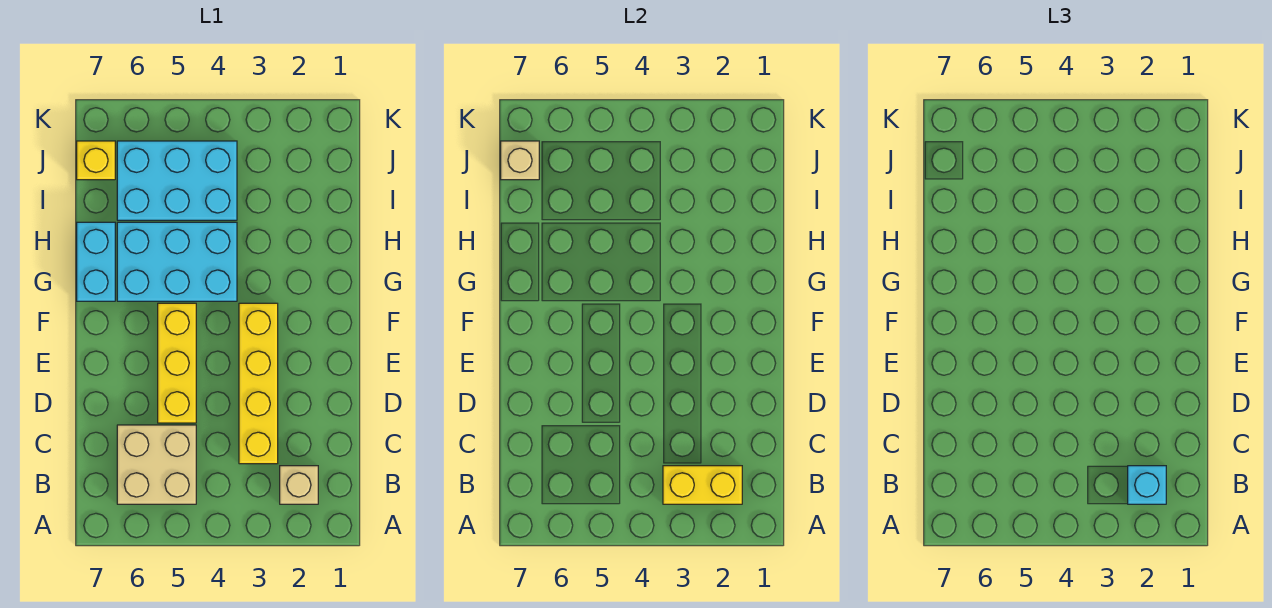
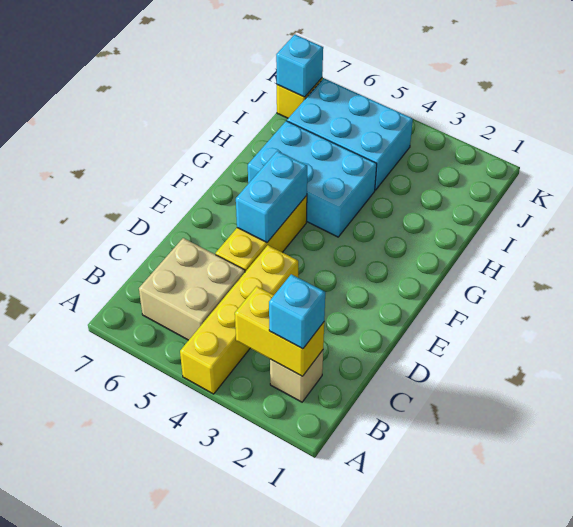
yellow 1x4 brick [239,303,278,464] -> yellow 1x4 brick moved to [180,245,298,394]
cyan 1x2 brick [77,222,115,301] -> cyan 1x2 brick moved to [236,151,307,242]
tan 1x1 brick [501,141,539,180] -> cyan 1x1 brick [276,35,323,97]

